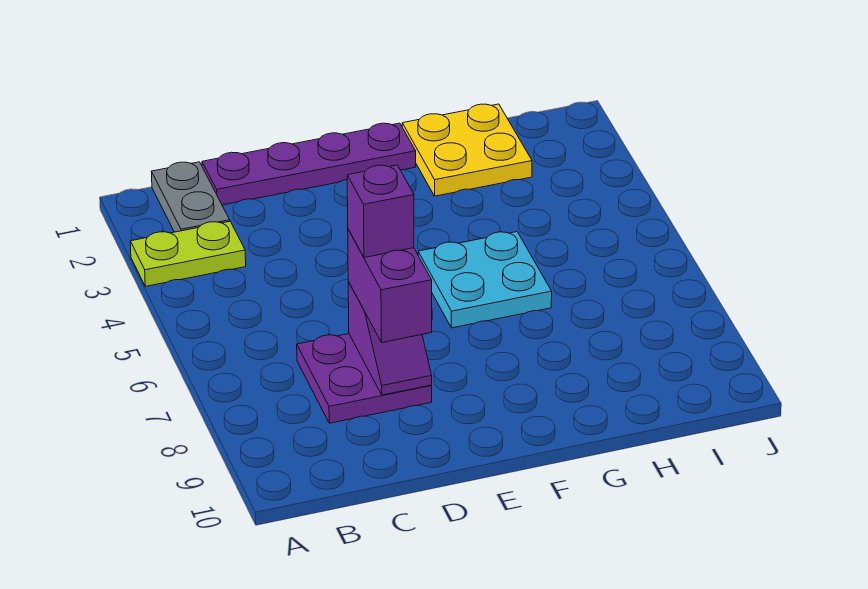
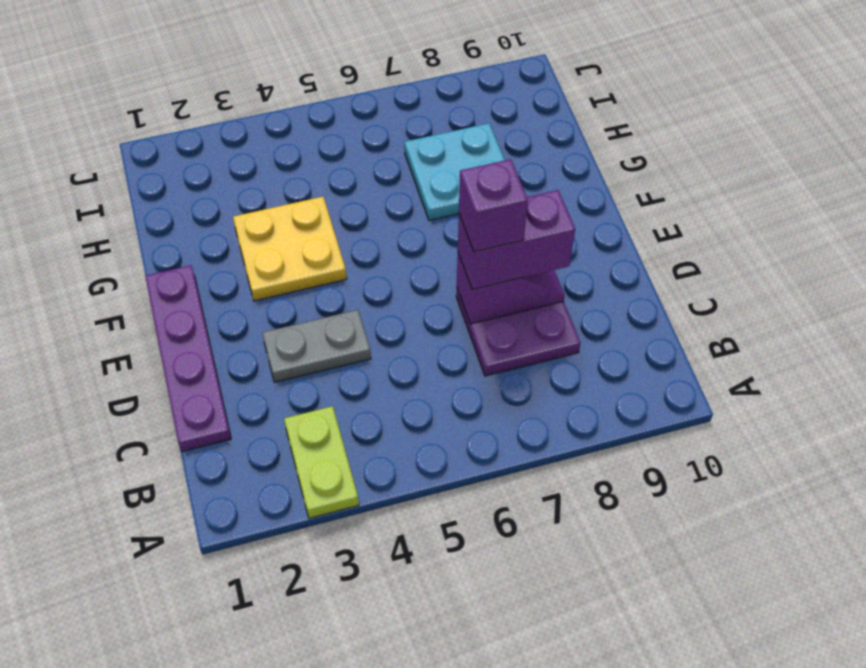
grey 1x2 plate [151,162,230,232] -> grey 1x2 plate moved to [262,310,371,382]
cyan 2x2 plate [418,232,552,328] -> cyan 2x2 plate moved to [404,123,505,221]
yellow 2x2 plate [402,104,532,196] -> yellow 2x2 plate moved to [233,197,347,301]

